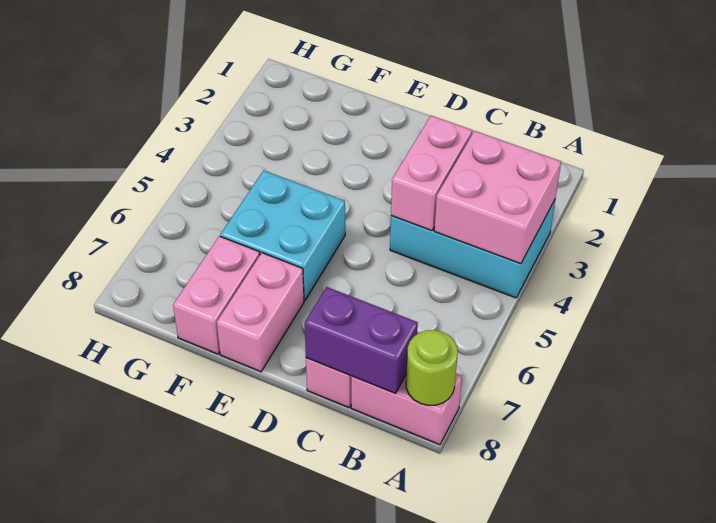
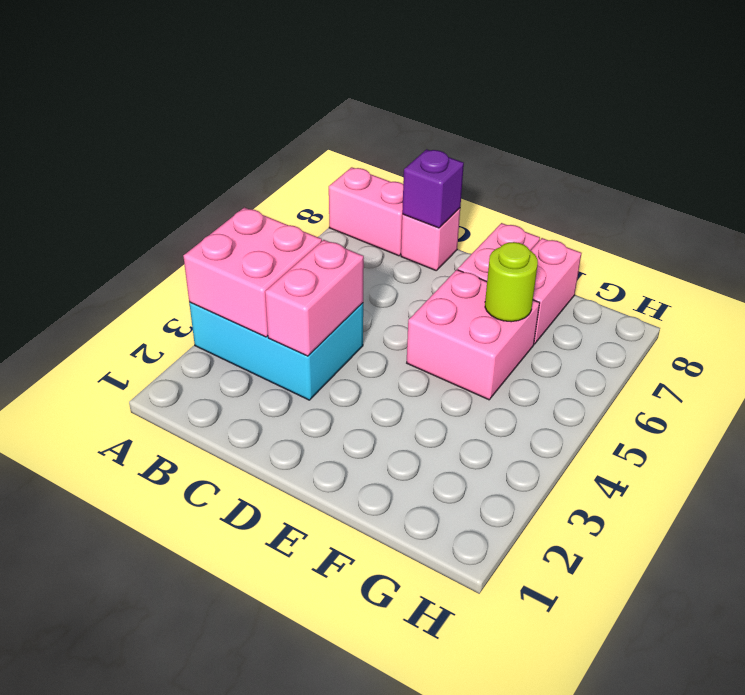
lime 1x1 round brick [406,330,458,405] -> lime 1x1 round brick moved to [485,242,538,322]
purple 1x2 brick [305,287,418,393] -> purple 1x1 brick [402,149,464,228]
cyan 2x2 brick [220,170,345,300] -> pink 2x2 brick [407,270,540,400]

